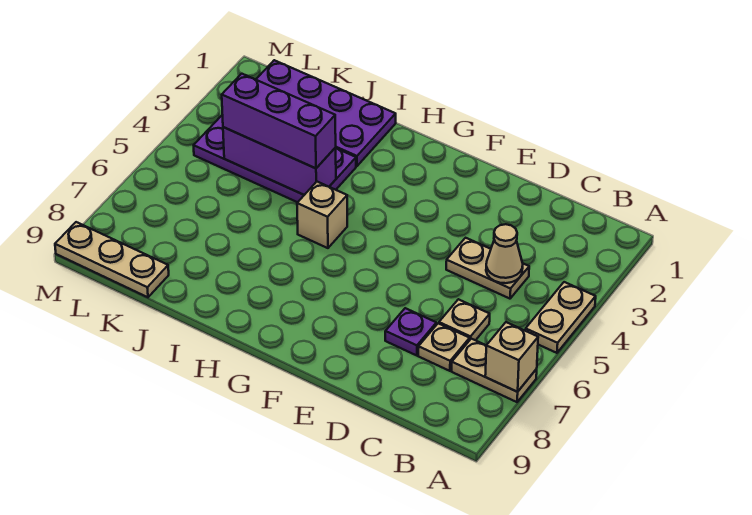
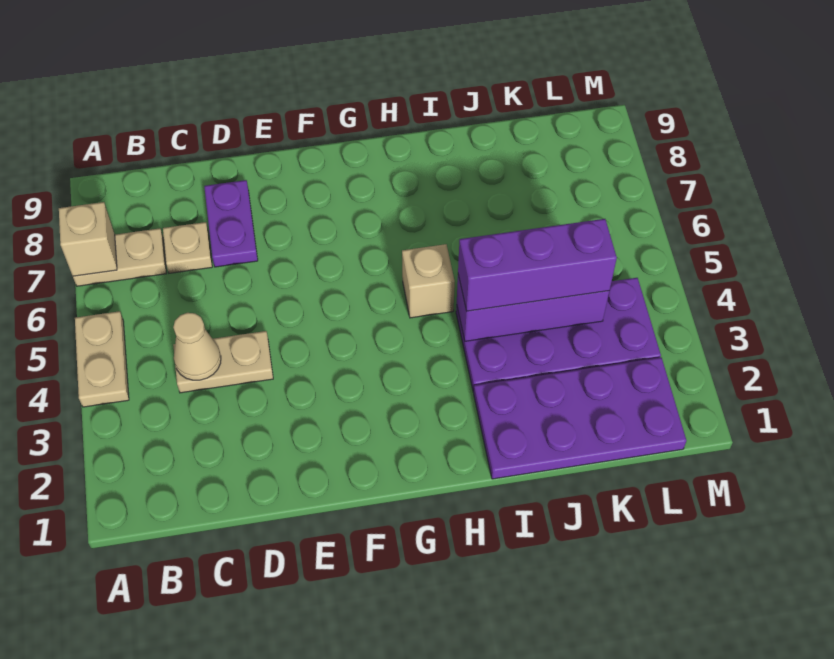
tan 1x1 plate [439,299,490,340] -> none
purple 1x1 plate [385,308,436,355] -> purple 1x2 plate [204,180,258,267]
tan 1x3 plate [55,222,169,297] -> none

